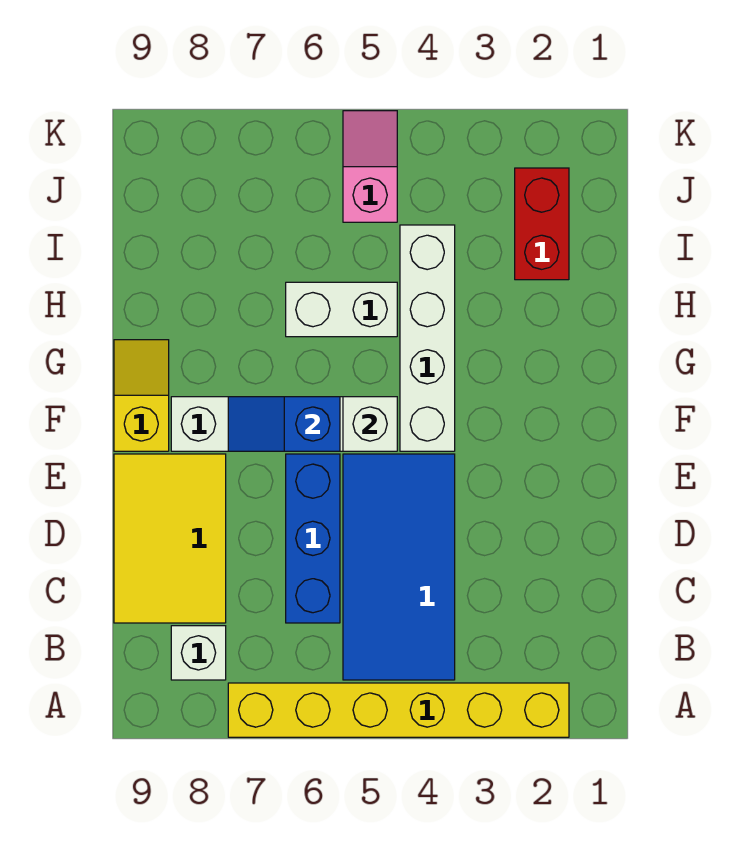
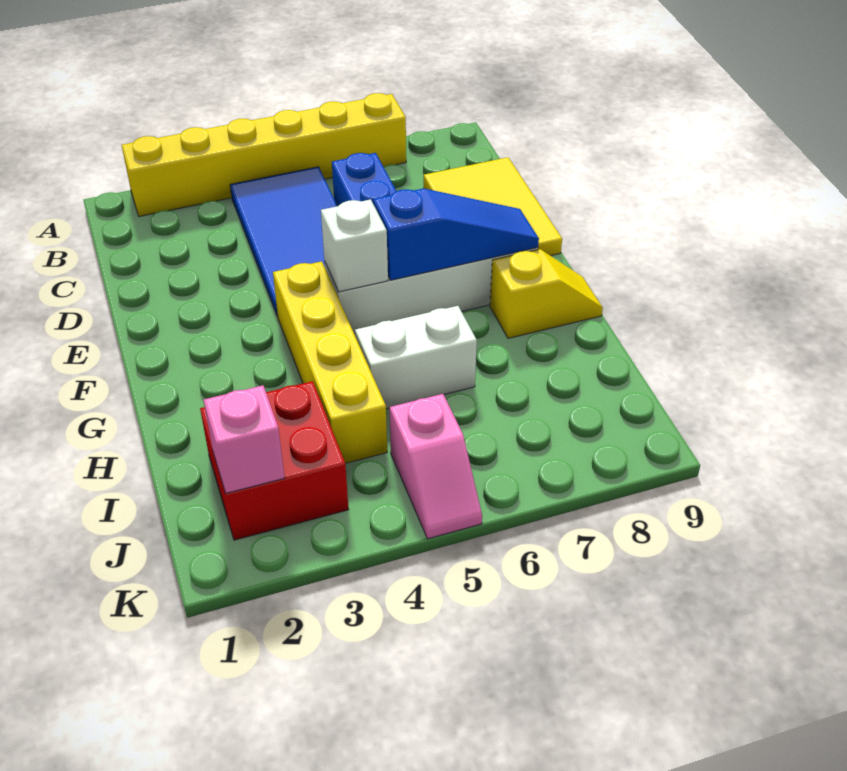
white 1x1 brick [171,626,226,680] -> none
white 1x4 brick [400,225,455,451] -> yellow 1x4 brick [273,261,387,463]
blue 1x2 slope [228,397,340,451] -> blue 1x3 slope [373,188,539,280]
yellow 1x2 slope [114,340,169,451] -> yellow 1x2 slope turned to [490,249,603,338]
red 1x2 brick [515,168,569,280] -> red 2x2 brick [200,381,349,540]
none -> pink 1x1 brick [204,385,285,493]

